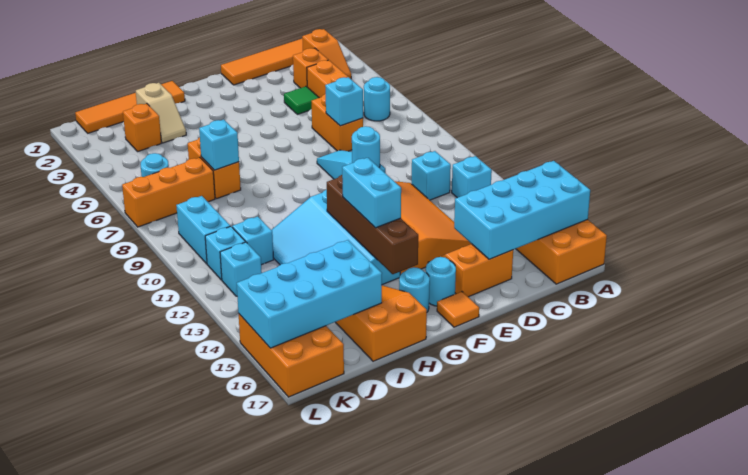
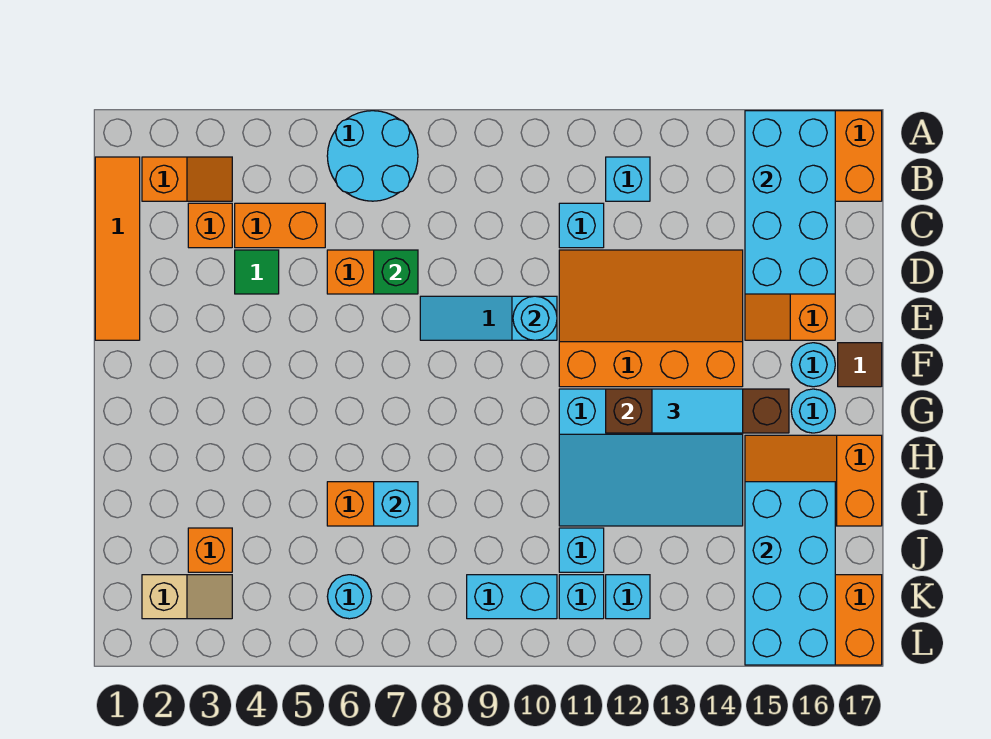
cyan 1x1 round brick [364,77,390,121] -> cyan 2x2 round brick [327,111,418,201]
cyan 1x1 brick [325,77,363,126] -> green 1x1 brick [374,250,418,294]
orange 1x1 tile [437,292,479,327] -> brown 1x1 tile [838,343,882,387]
cyan 1x2 brick [342,158,401,228] -> cyan 1x2 tile [652,389,743,433]
orange 1x4 tile [75,81,185,133] -> none
tan 1x2 slope [136,83,186,143] -> tan 1x2 slope moved to [142,575,232,619]
orange 1x3 brick [122,158,215,227] -> none

